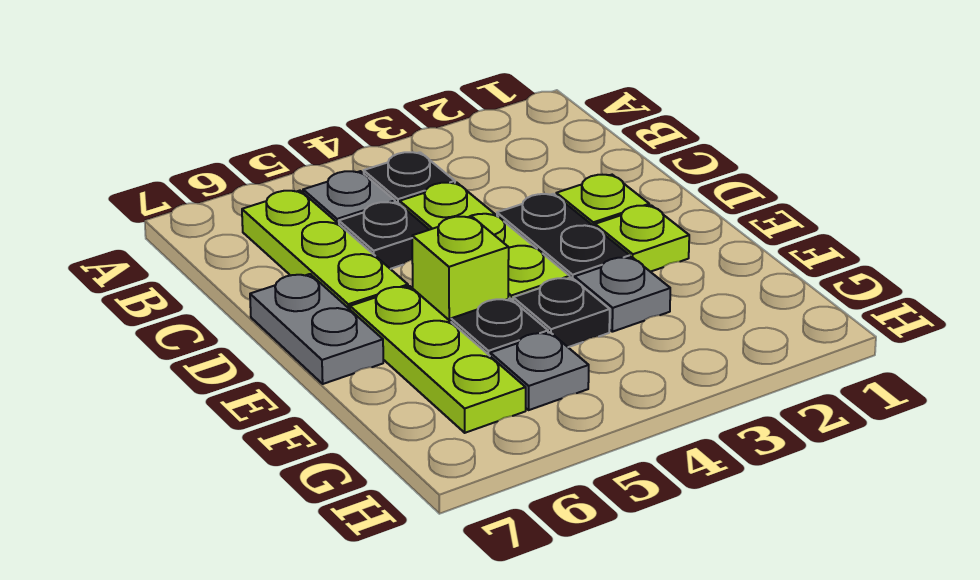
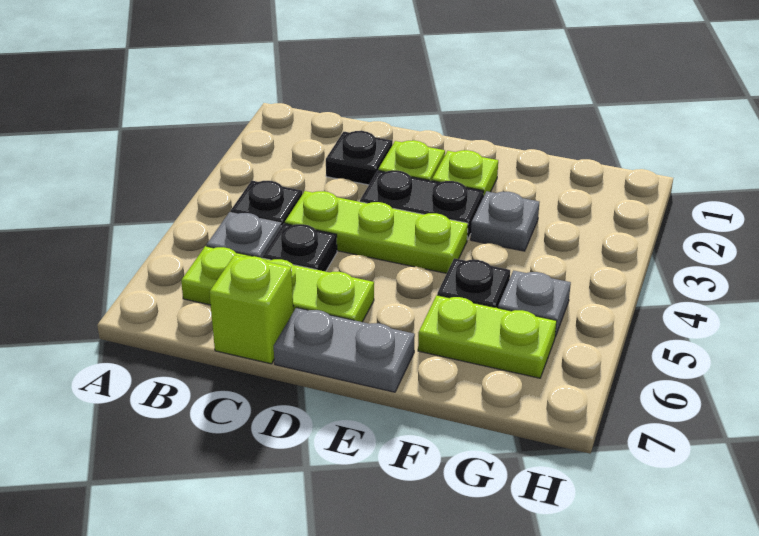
lime 1x1 brick [412,216,509,322] -> lime 1x1 brick moved to [209,255,293,364]
lime 1x3 plate [350,286,526,433] -> lime 1x2 plate [418,295,556,378]
black 1x1 plate [513,278,610,347] -> black 1x1 plate moved to [326,131,393,185]

